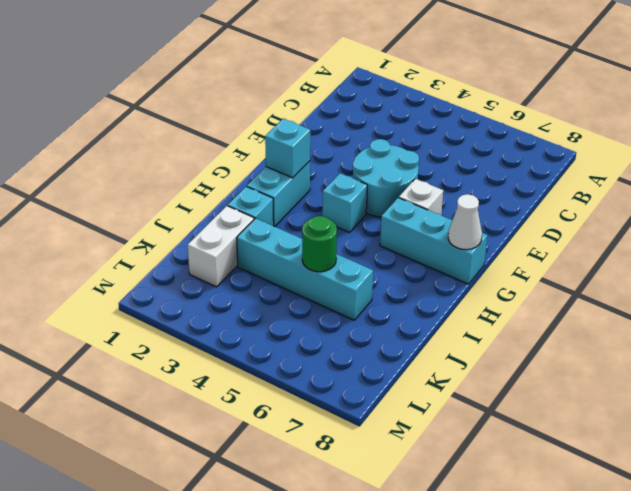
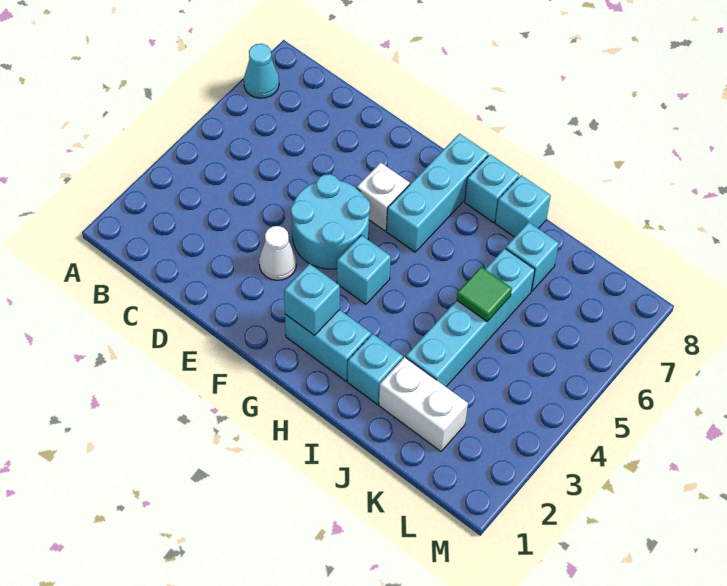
none -> cyan 1x1 cone [244,44,279,98]
white 1x1 cone [448,194,482,250] -> white 1x1 cone moved to [259,226,296,280]
none -> cyan 1x1 brick [465,154,519,222]
none -> cyan 1x1 brick [495,175,551,237]
green 1x1 round brick [302,216,337,272] -> green 1x1 tile [457,267,512,321]
none -> cyan 1x1 brick [506,222,559,291]

